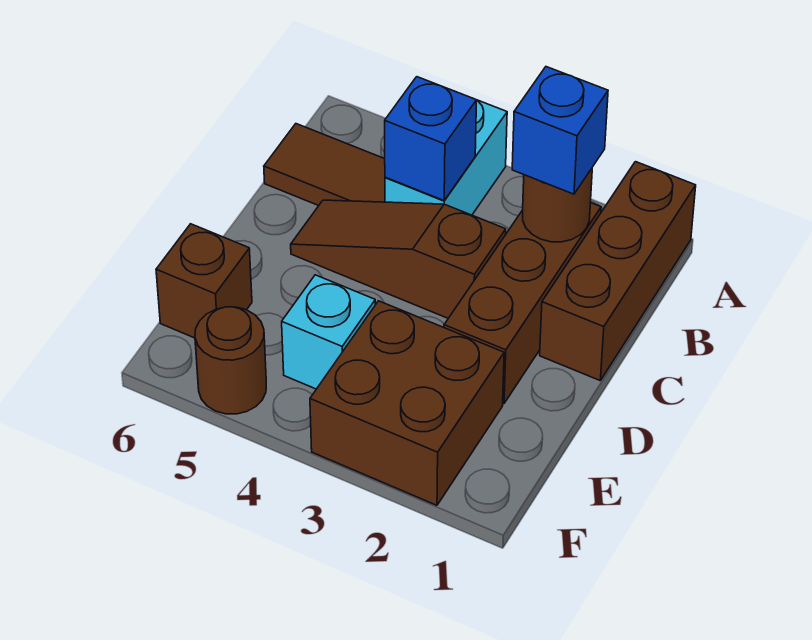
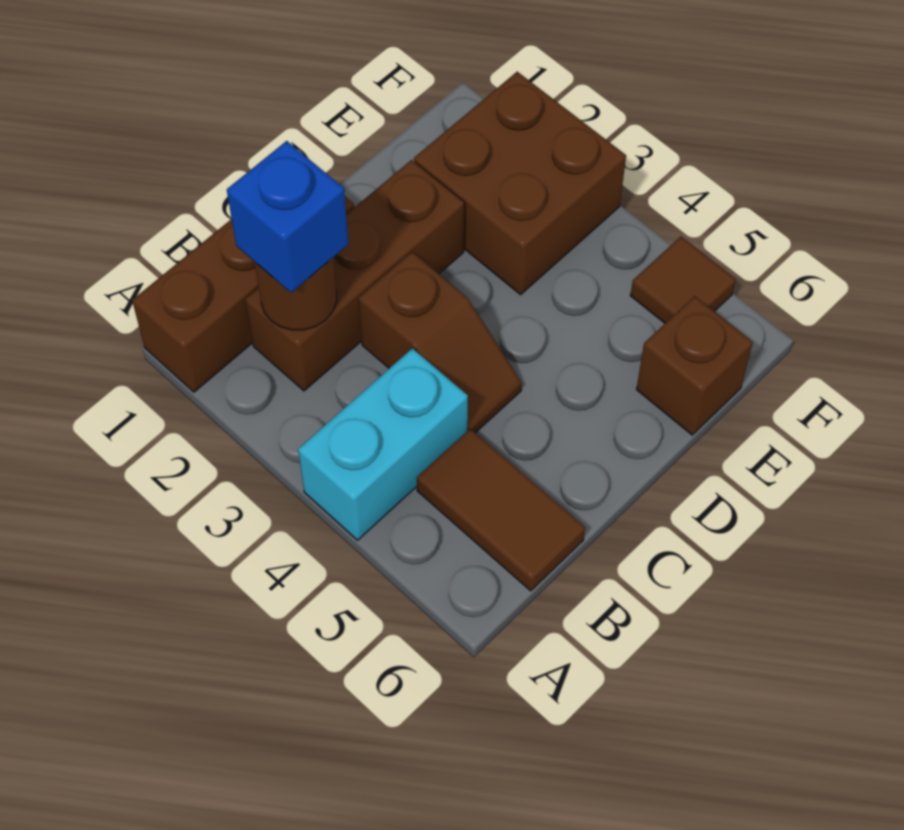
blue 1x1 brick [385,77,477,200] -> none
brown 1x3 slope [291,200,506,318] -> brown 1x2 slope [358,252,522,433]
cyan 1x1 brick [282,275,375,389] -> none
brown 1x1 round brick [195,307,266,414] -> brown 1x1 tile [630,237,736,323]

